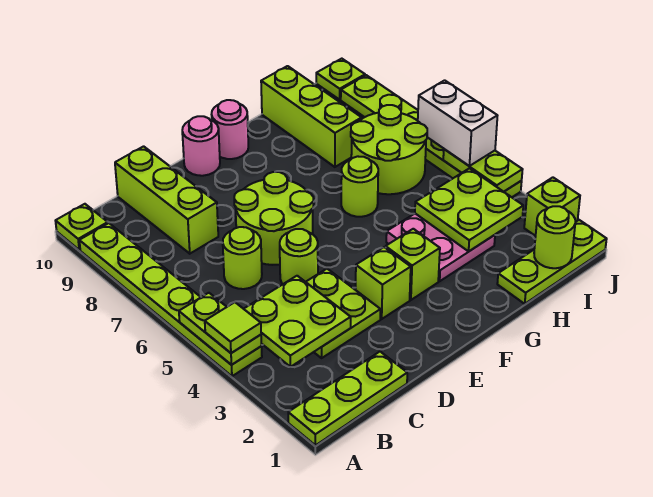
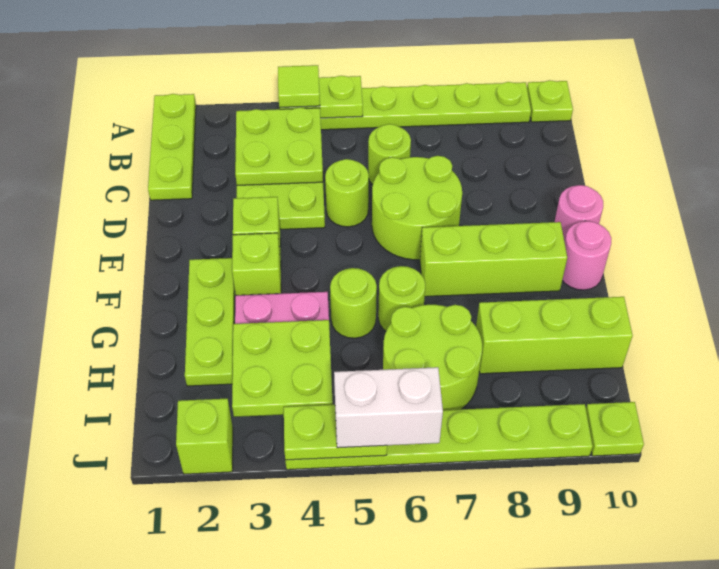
lime 1x3 brick [115,146,218,254] -> lime 1x3 brick moved to [420,222,567,297]
lime 1x3 plate [497,220,607,304] -> lime 1x3 plate moved to [185,258,235,386]
lime 1x1 round brick [534,206,575,268] -> lime 1x1 round brick moved to [330,268,377,338]

